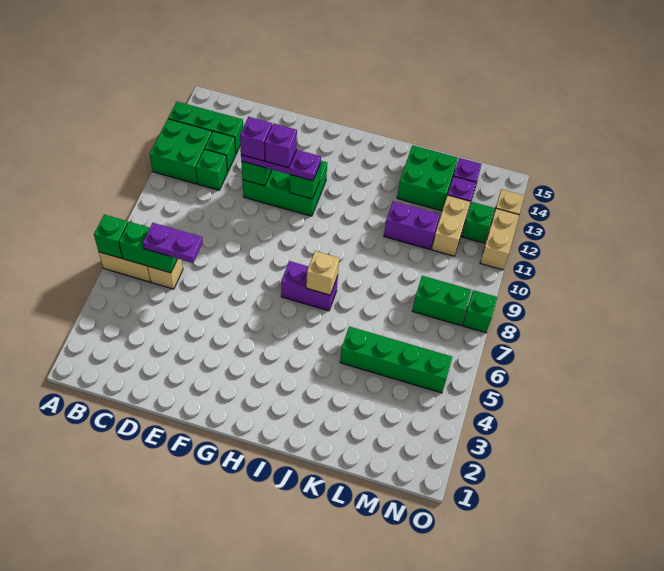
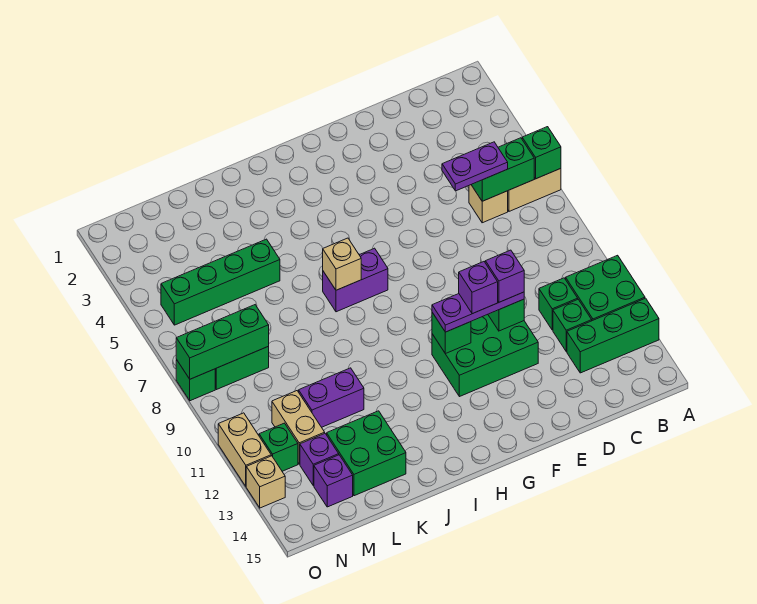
none -> green 1x3 brick [176,305,269,379]

